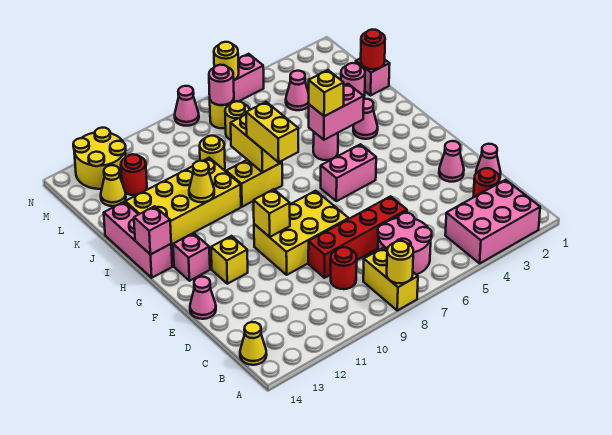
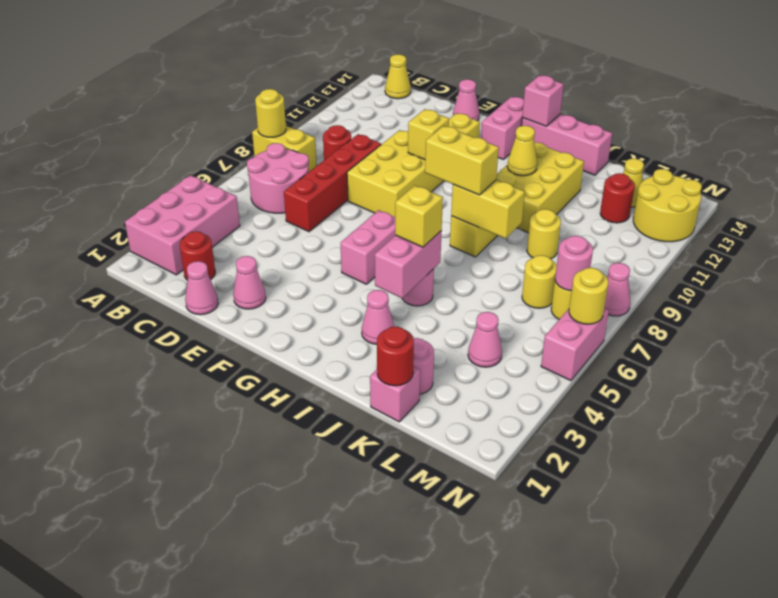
pink 1x1 brick [173,233,210,281] -> pink 1x2 brick [481,97,524,160]
yellow 2x4 brick [125,158,241,245] -> yellow 2x3 brick [496,142,584,233]

